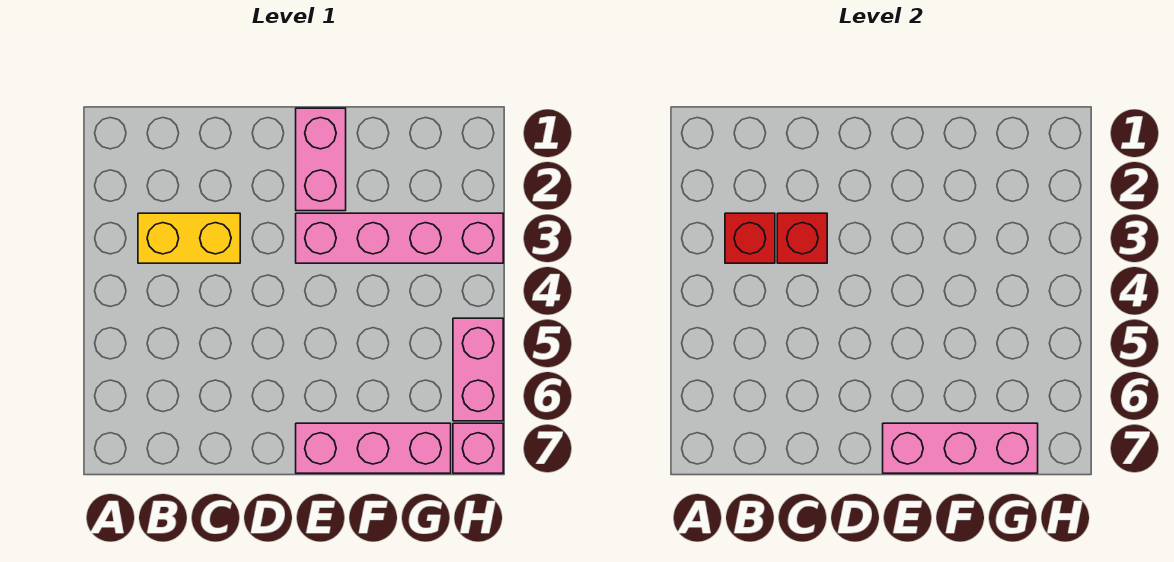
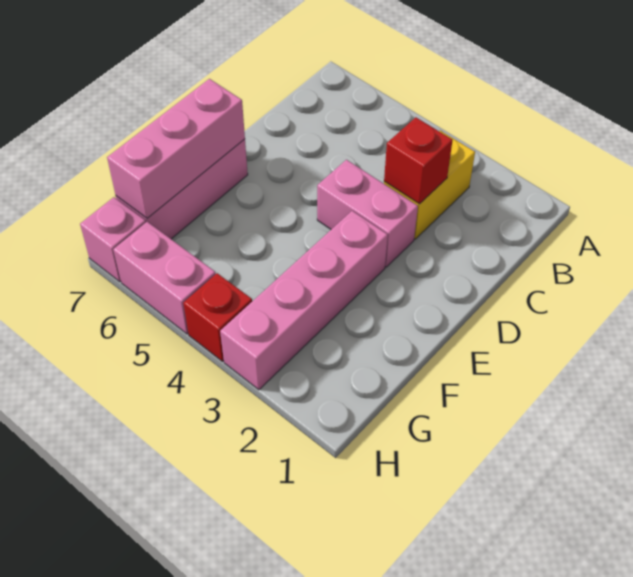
red 1x1 brick [725,213,775,263] -> red 1x1 brick moved to [183,273,252,361]
pink 1x2 brick [296,108,346,211] -> pink 1x2 brick moved to [317,160,418,267]

